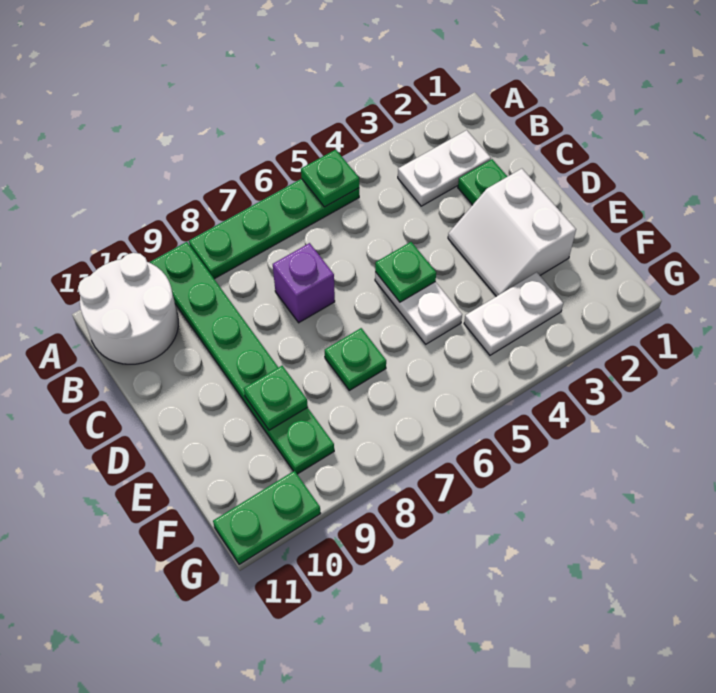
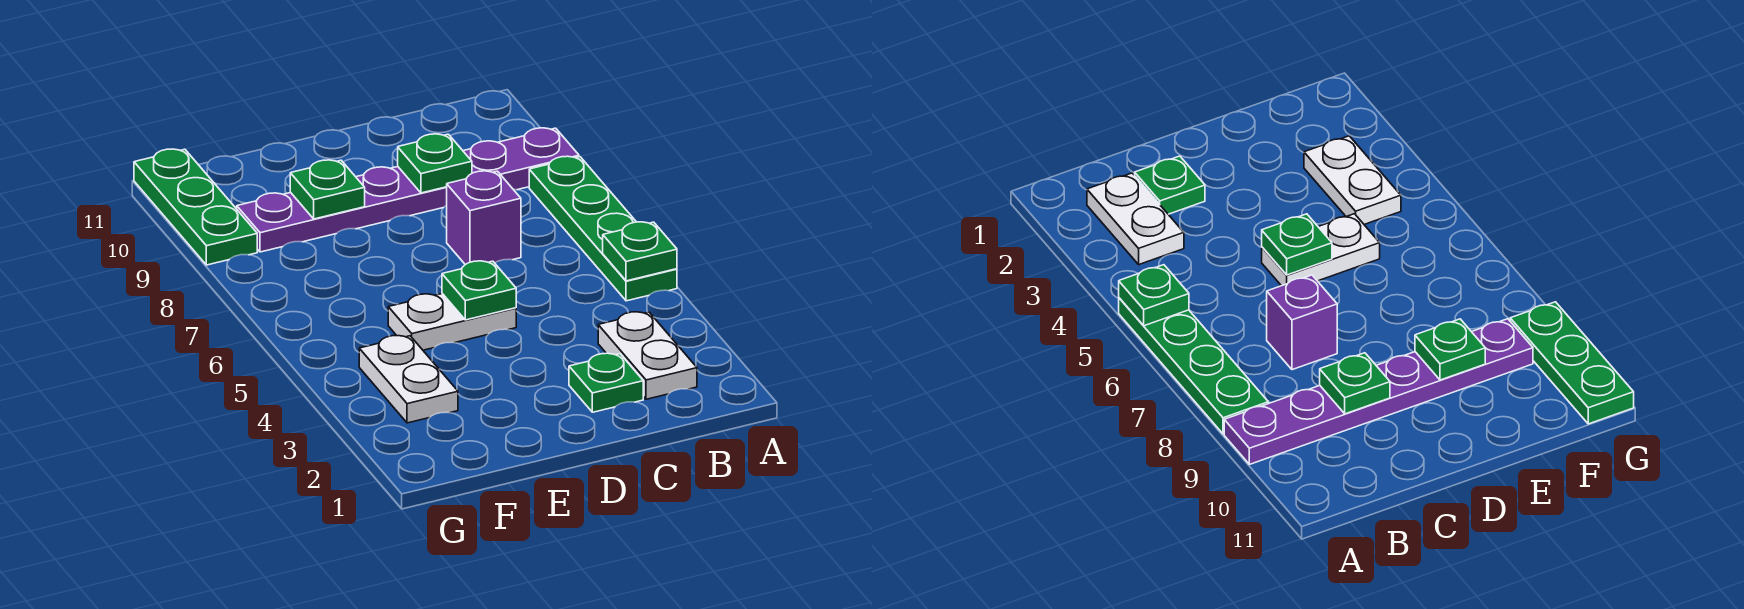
green 1x6 plate [150,242,334,474] -> purple 1x6 plate [237,128,579,252]
white 2x2 round brick [78,253,178,364] -> none
white 2x2 slope [448,169,576,296] -> none
green 1x1 plate [325,328,386,390] -> green 1x1 plate moved to [398,134,472,193]
green 1x2 plate [213,471,320,565] -> green 1x3 plate [134,149,257,265]

